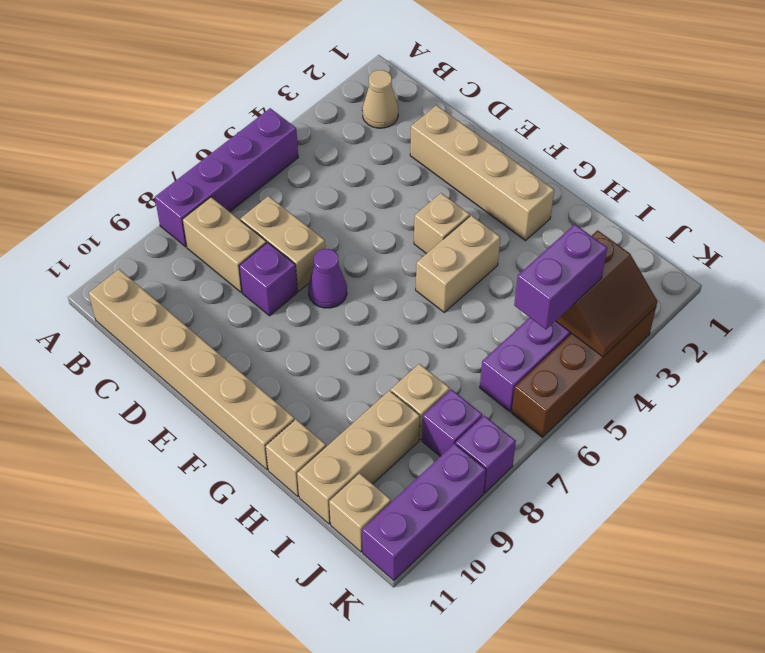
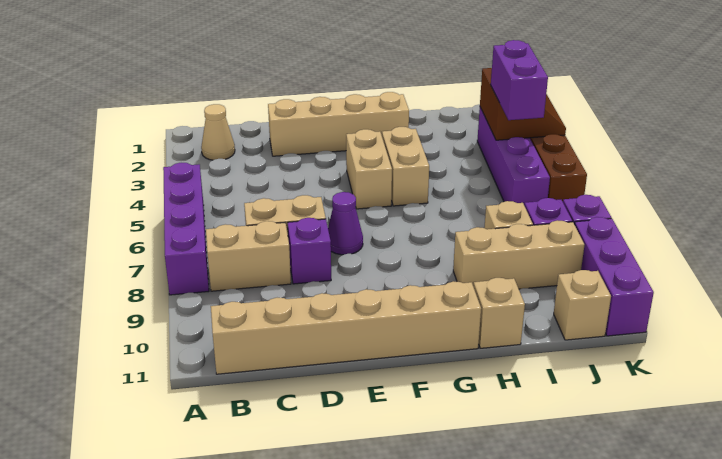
tan 1x1 brick [414,193,470,254] -> tan 1x2 brick [346,129,392,209]
tan 1x3 brick [297,391,420,524] -> tan 1x3 brick turned to [453,220,585,289]

